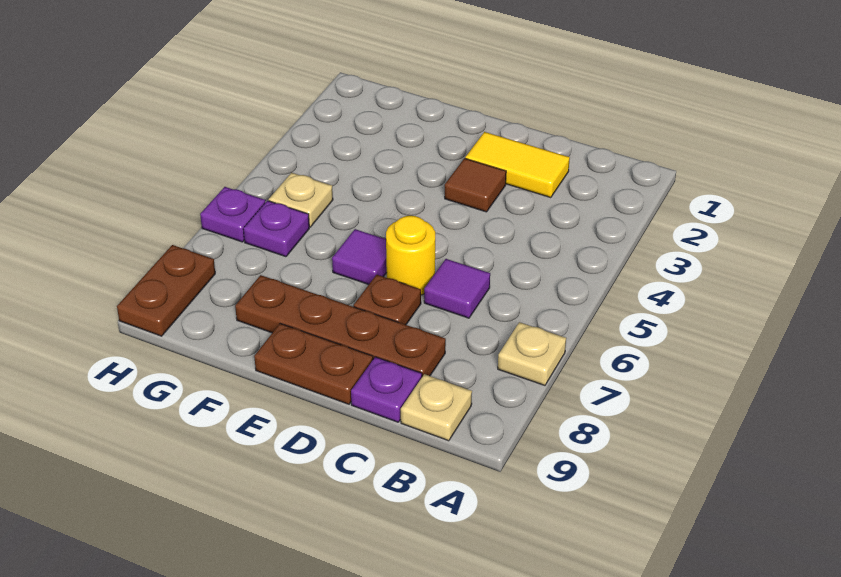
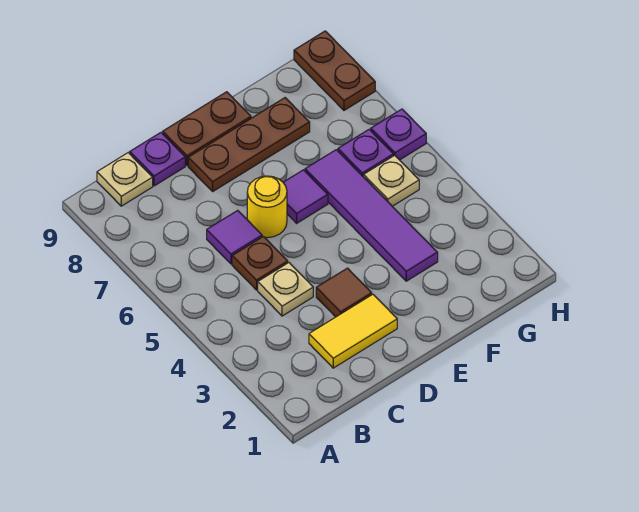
tan 1x1 plate [498,322,566,385] -> tan 1x1 plate moved to [258,263,313,316]
brown 1x4 plate [235,275,446,377] -> brown 1x3 plate [188,98,310,191]
brown 1x1 plate [354,275,421,325] -> brown 1x1 plate moved to [232,236,288,290]
none -> purple 1x4 tile [305,150,438,281]

